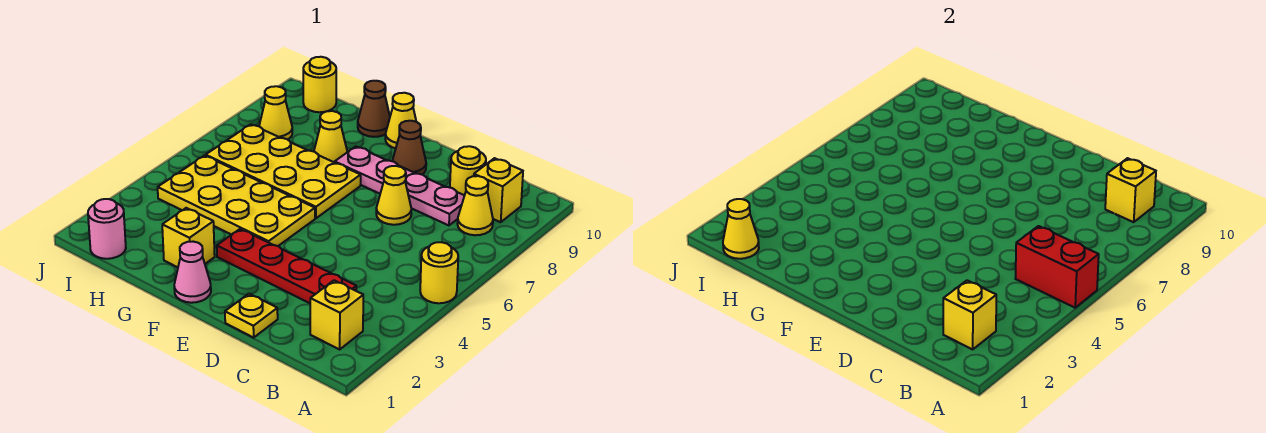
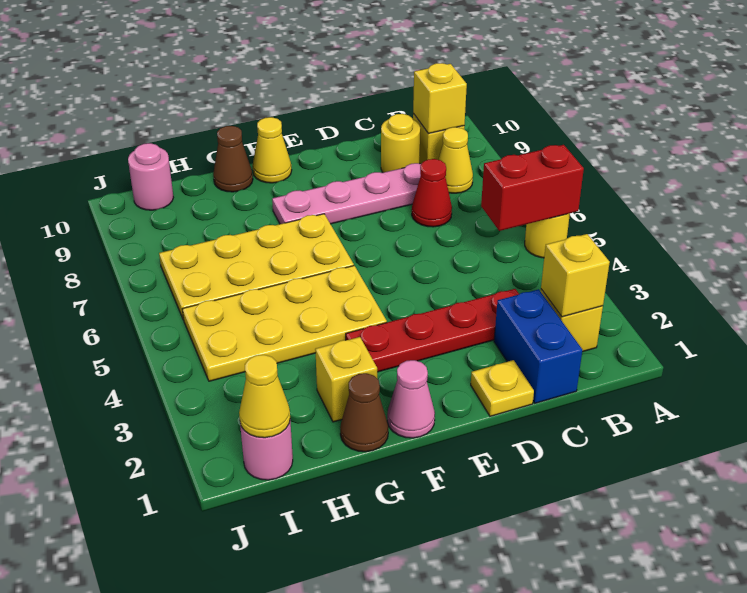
none -> blue 1x2 brick [494,289,582,403]
none -> red 1x1 cone [412,159,452,227]
yellow 1x1 cone [376,166,411,225] -> none
brown 1x1 cone [392,121,426,175] -> brown 1x1 cone moved to [340,373,388,452]
yellow 1x1 cone [314,111,347,162] -> none
yellow 1x1 cone [259,86,292,139] -> none
yellow 1x1 round brick [303,57,336,112] -> pink 1x1 round brick [128,143,173,210]

